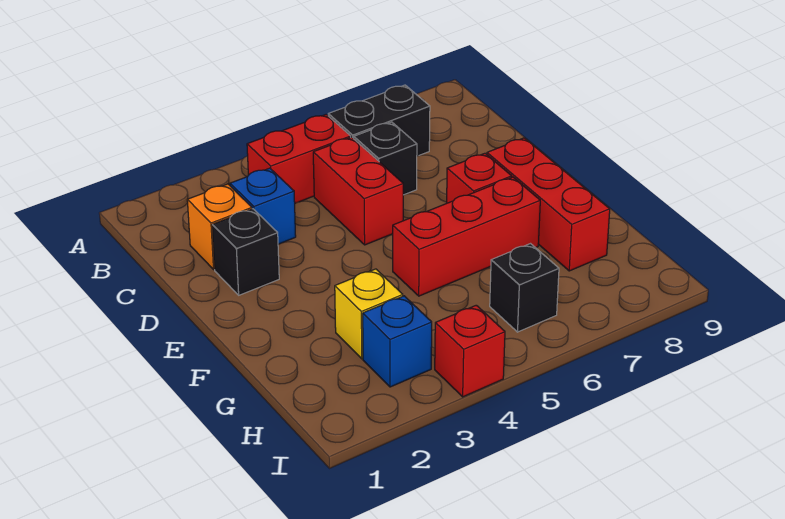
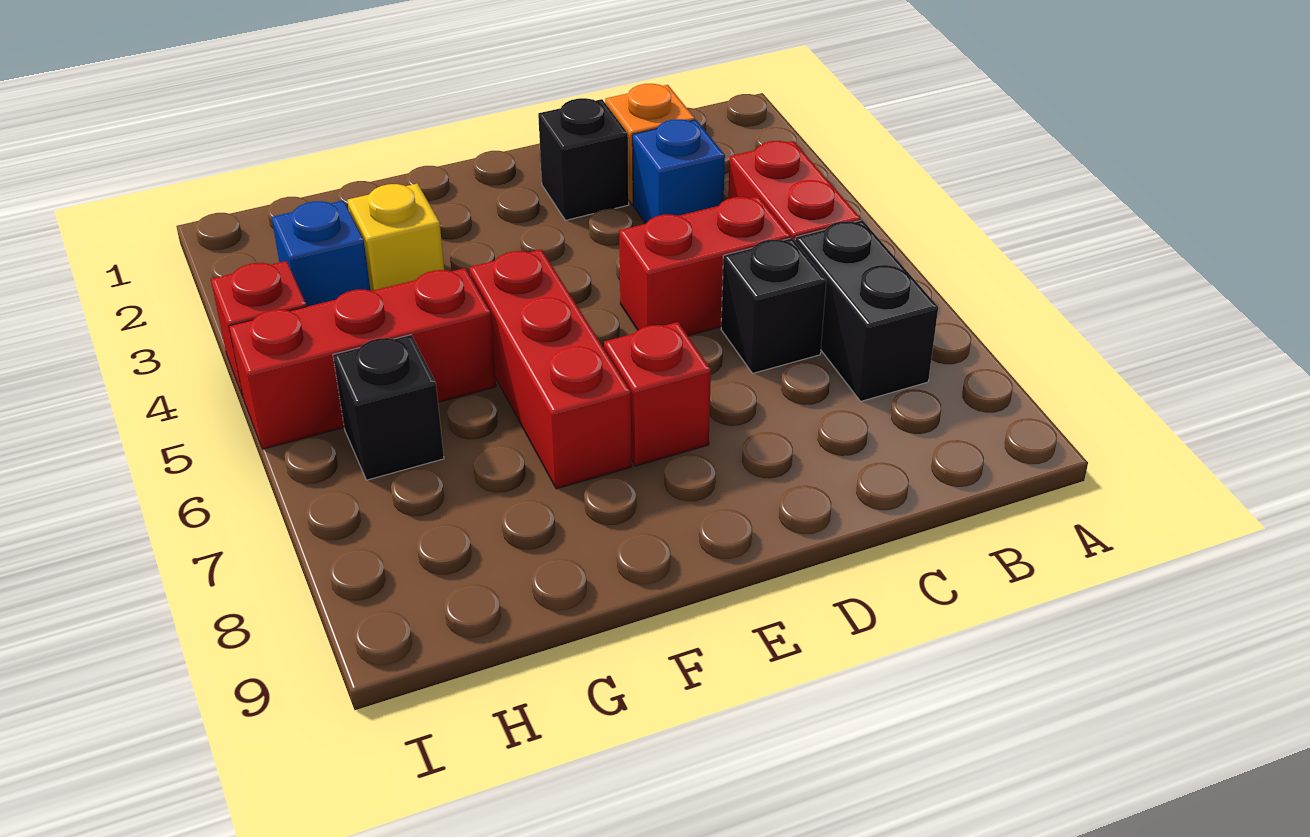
red 1x3 brick [487,138,610,271] -> red 1x3 brick moved to [229,268,496,449]

